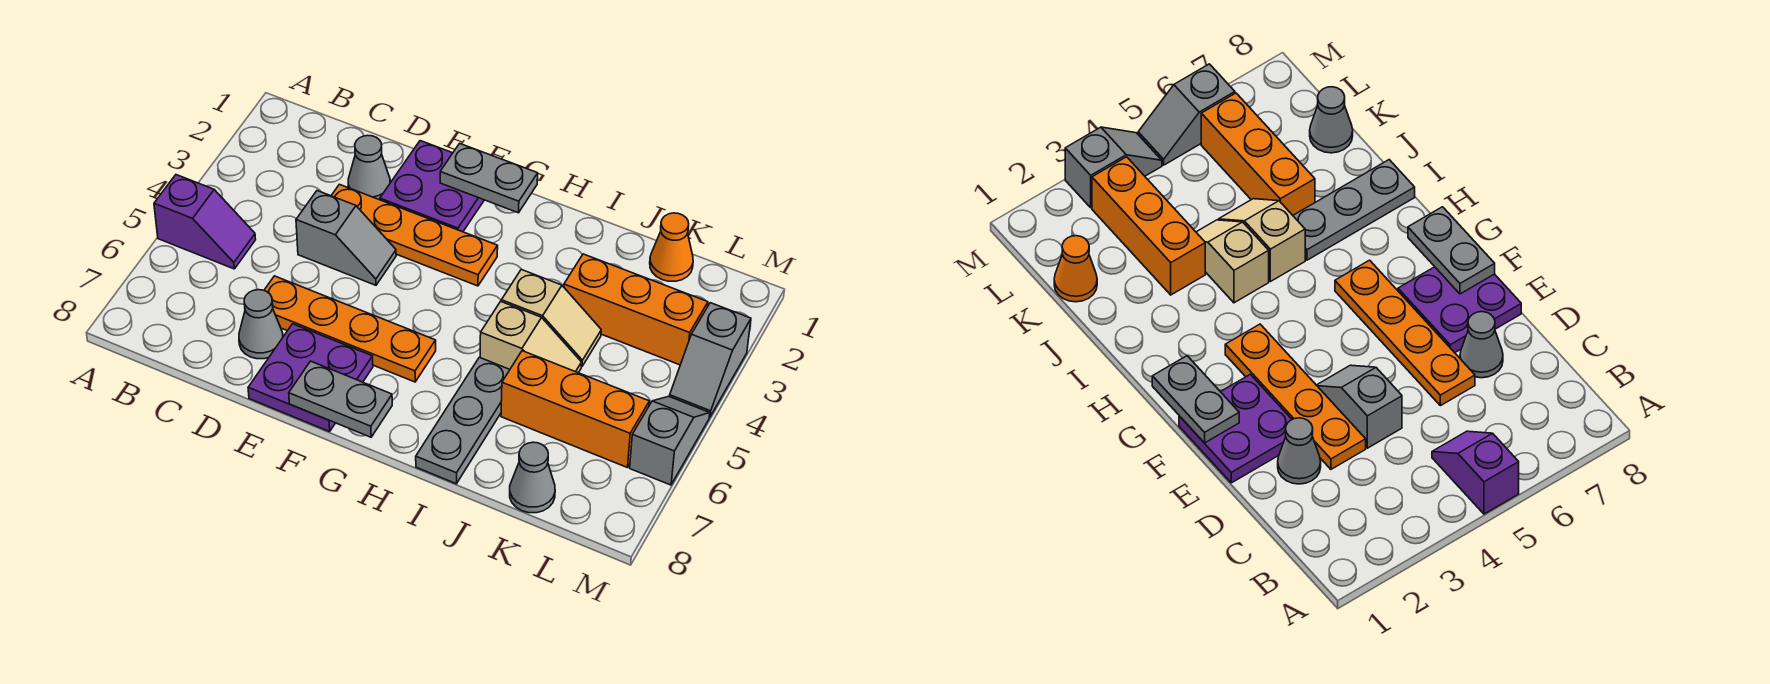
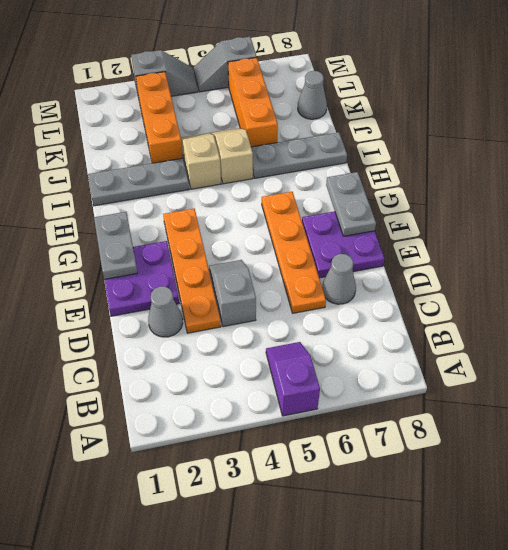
none -> grey 1x3 plate [88,158,189,206]
orange 1x1 cone [650,213,693,281] -> none

